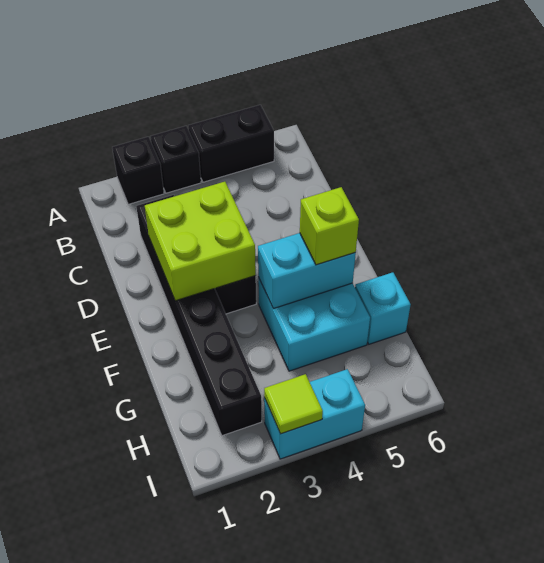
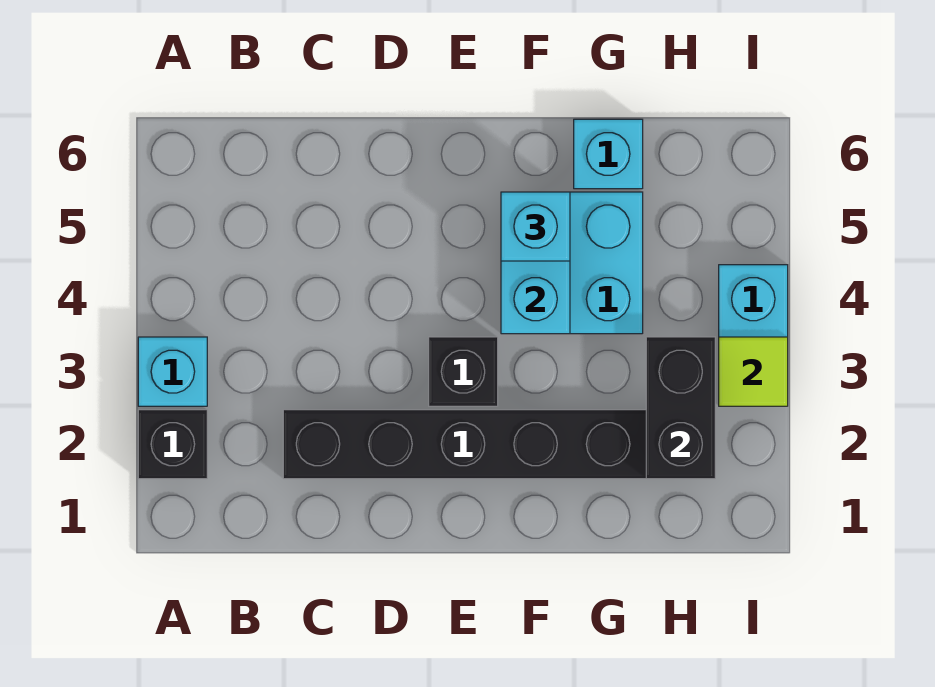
black 1x1 brick [151,126,201,193] -> cyan 1x1 brick [138,337,207,406]
black 1x2 brick [188,105,274,182] -> black 1x2 brick moved to [646,337,715,479]
lime 2x2 brick [145,182,256,301] -> none
lime 1x1 brick [300,187,359,265] -> cyan 1x1 brick [501,192,570,261]

